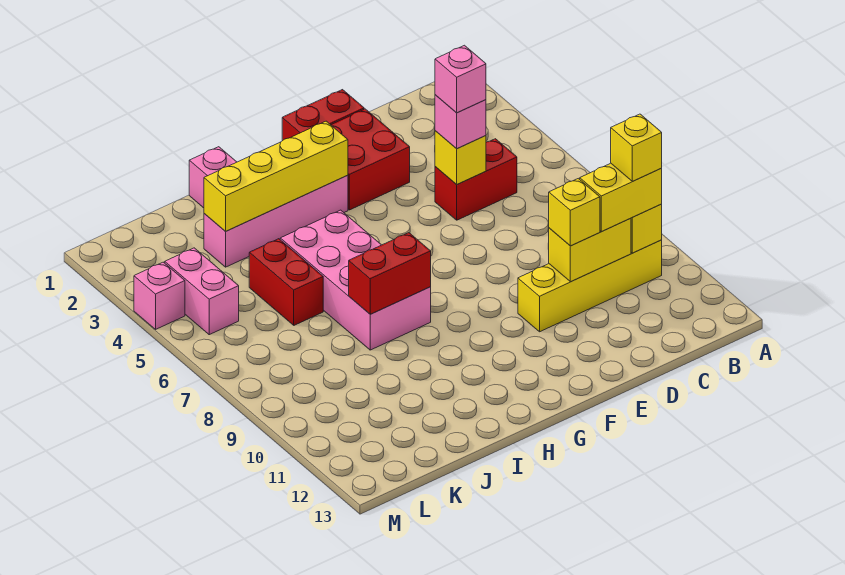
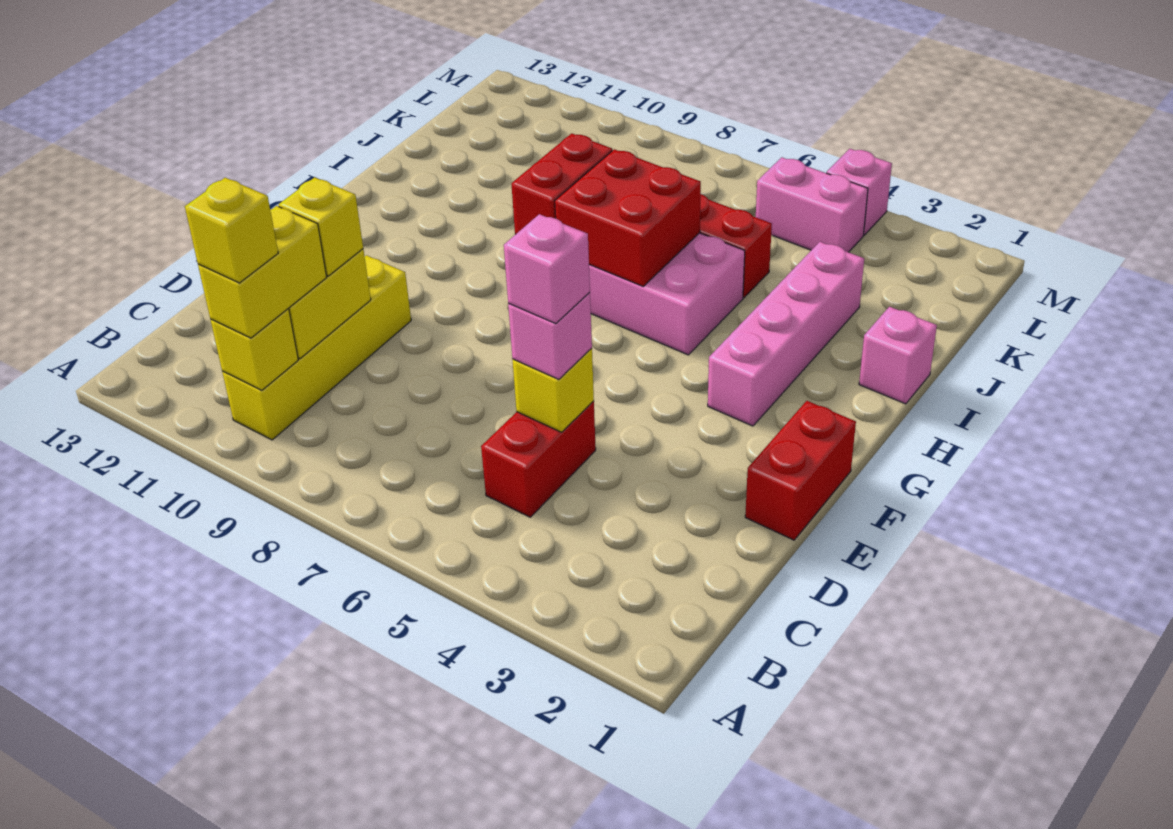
red 2x2 brick [331,109,410,210] -> red 2x2 brick moved to [555,149,701,286]
yellow 1x4 brick [204,121,348,231] -> none

